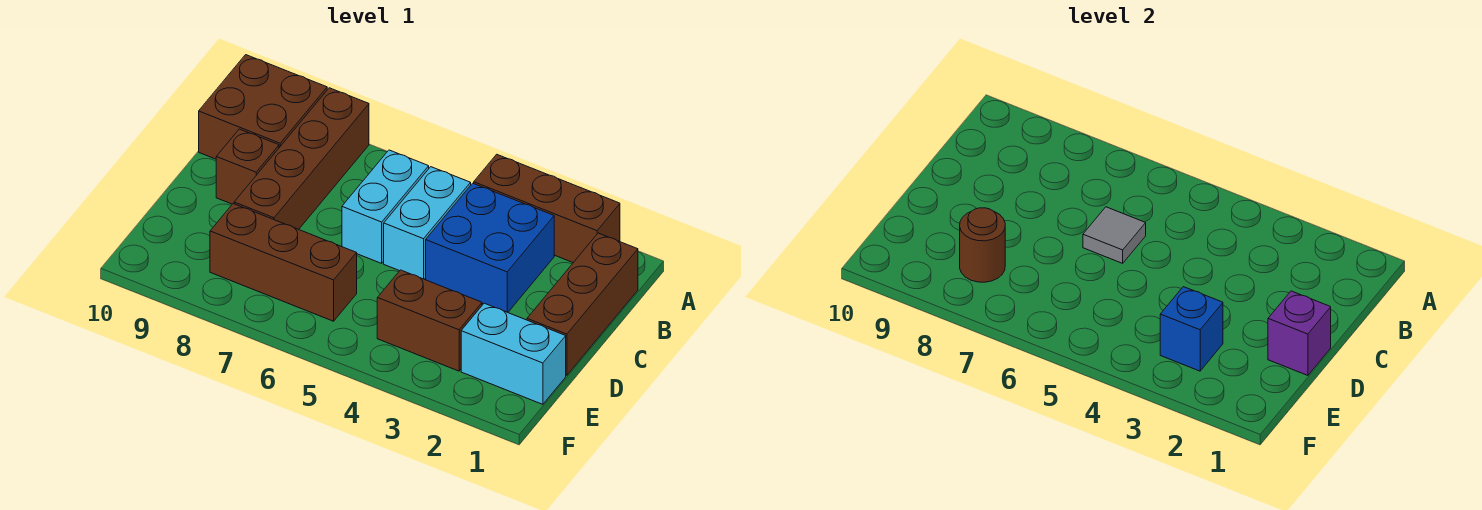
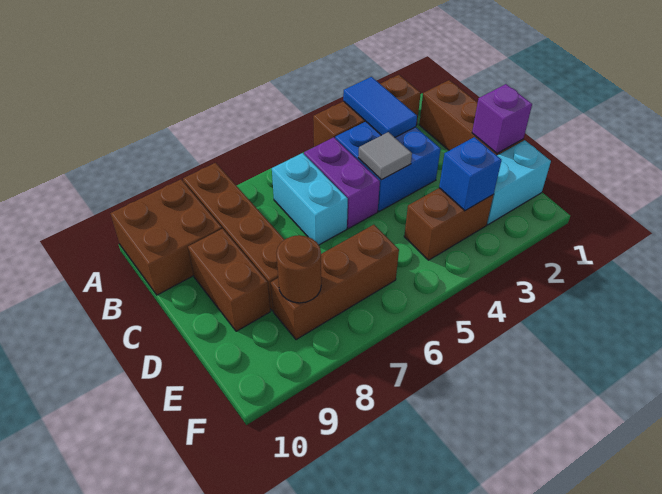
none -> blue 1x2 tile [343,77,417,137]
cyan 1x2 brick [384,167,471,279] -> purple 1x2 brick [304,137,380,228]
grey 1x1 tile [1083,207,1146,263] -> grey 1x1 tile moved to [358,132,412,180]
brown 1x1 brick [216,129,279,204] -> brown 1x2 brick [188,229,270,331]

